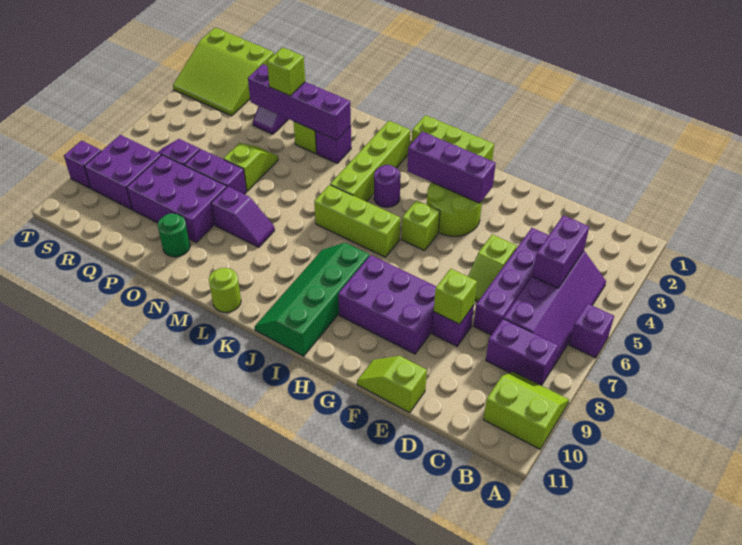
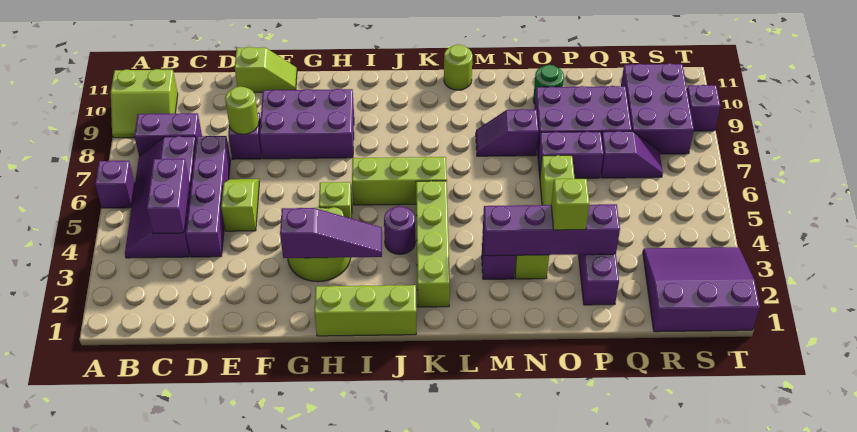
lime 1x1 brick [434,269,477,324] -> lime 1x1 round brick [225,86,259,134]
purple 1x3 brick [407,132,496,203] -> purple 1x3 slope [280,208,382,258]
green 2x4 slope [255,243,369,356] -> none
lime 3x3 slope [173,28,274,116] -> purple 3x3 slope [643,247,760,332]
purple 2x2 brick [84,135,161,209] -> purple 2x3 brick [621,63,694,154]

